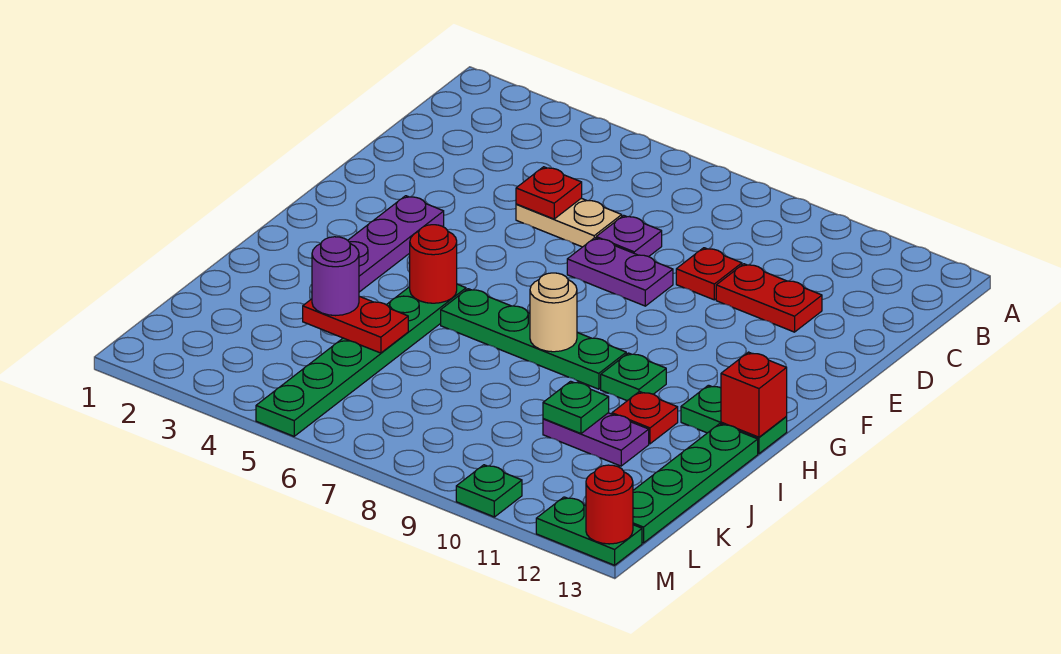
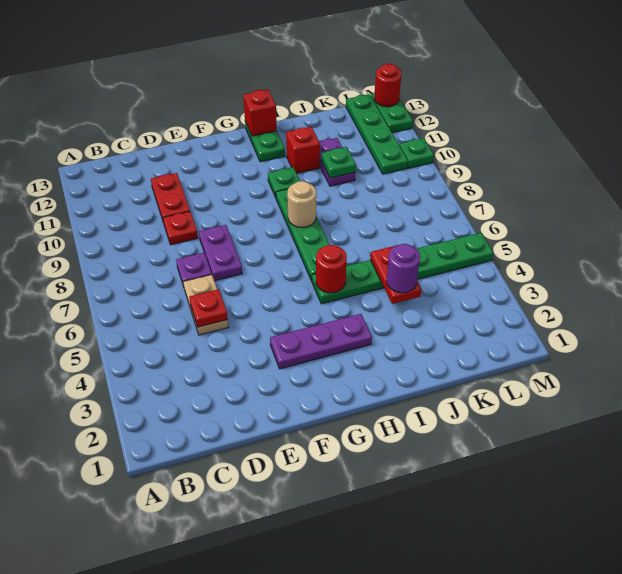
red 1x1 plate [612,392,678,444] -> red 1x1 brick [286,127,320,173]
green 1x4 plate [633,424,758,543] -> green 1x4 plate turned to [346,94,408,174]

